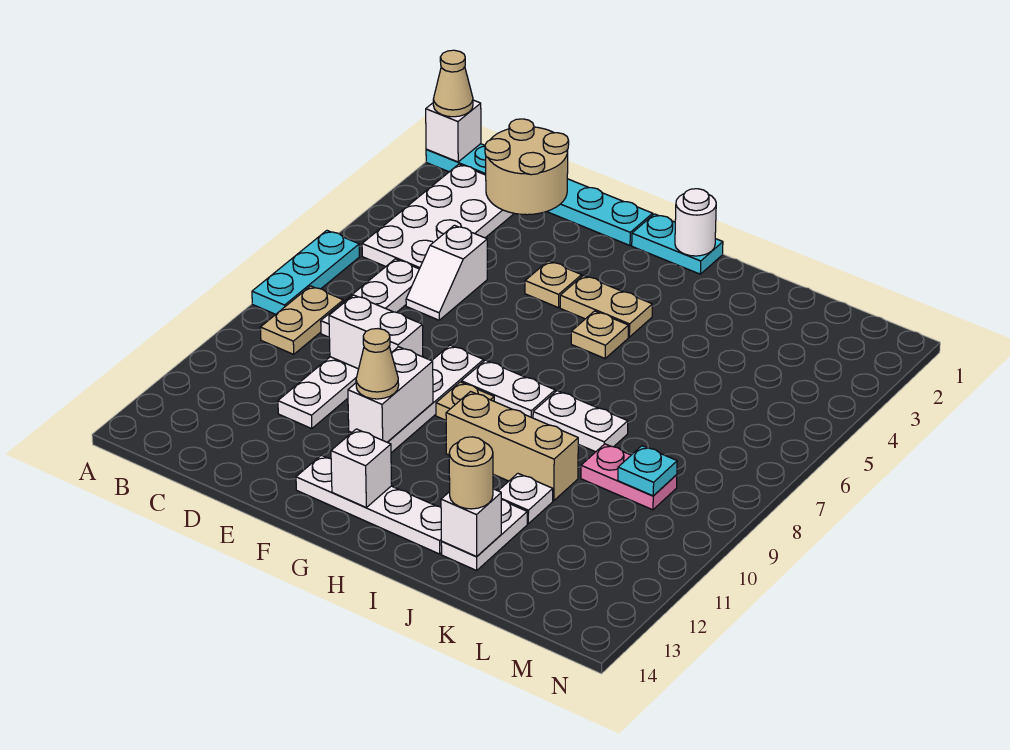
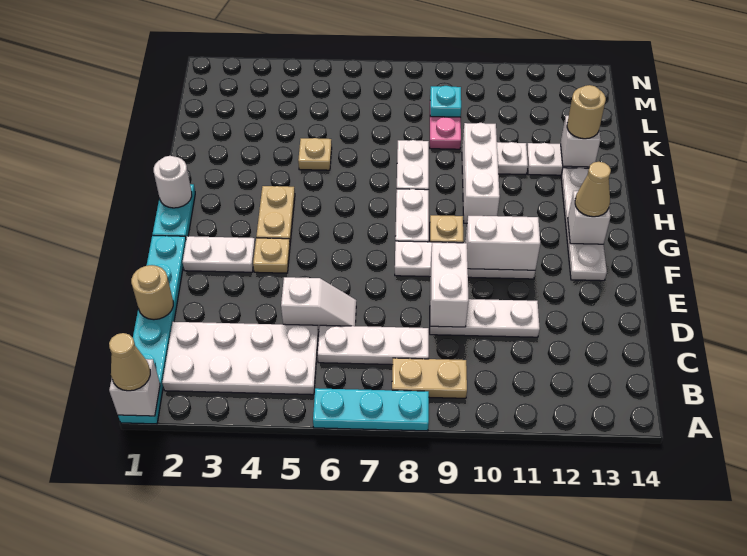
tan 2x2 round brick [485,119,569,215] -> tan 1x1 round brick [131,265,173,320]
none -> white 1x2 plate [183,236,255,272]
tan 1x1 cone [356,329,399,399] -> tan 1x1 cone moved to [575,162,611,217]
tan 1x1 plate [571,311,628,358] -> tan 1x1 plate moved to [298,138,332,170]
tan 1x3 brick [446,392,578,501] -> white 1x3 brick [462,123,500,223]

